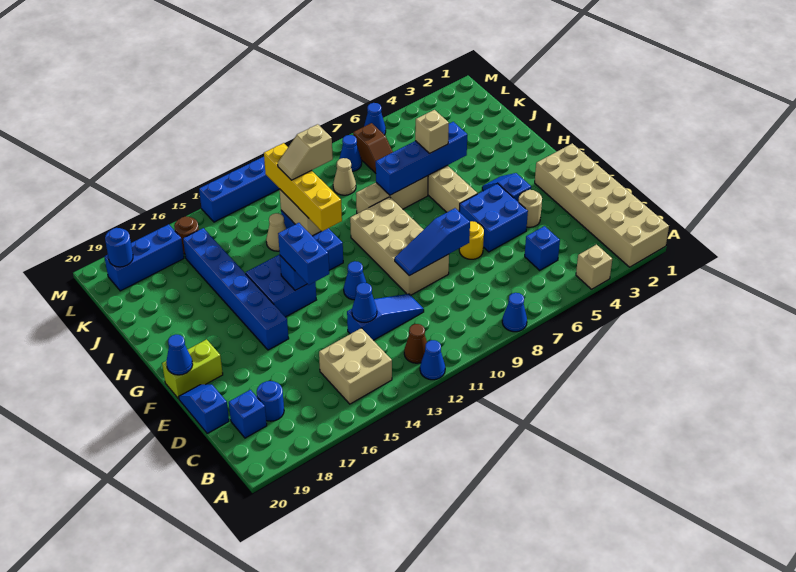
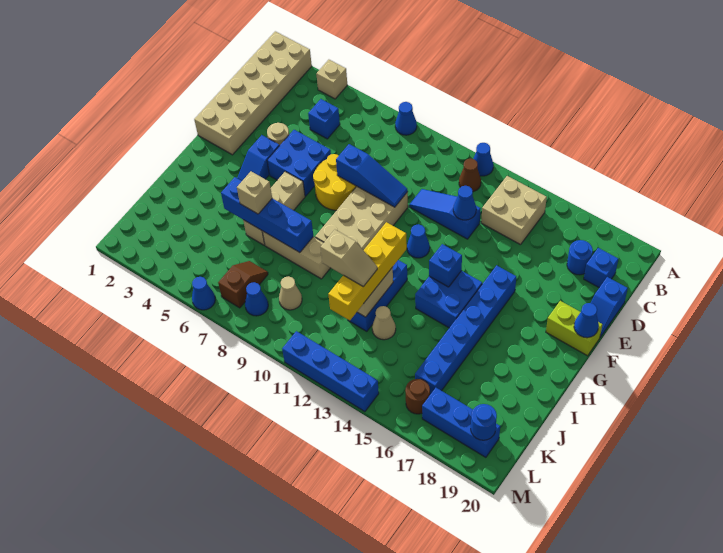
yellow 1x1 round brick [459,221,484,259] -> yellow 2x2 round brick [313,154,357,210]
blue 1x2 brick [278,223,329,285] -> none

